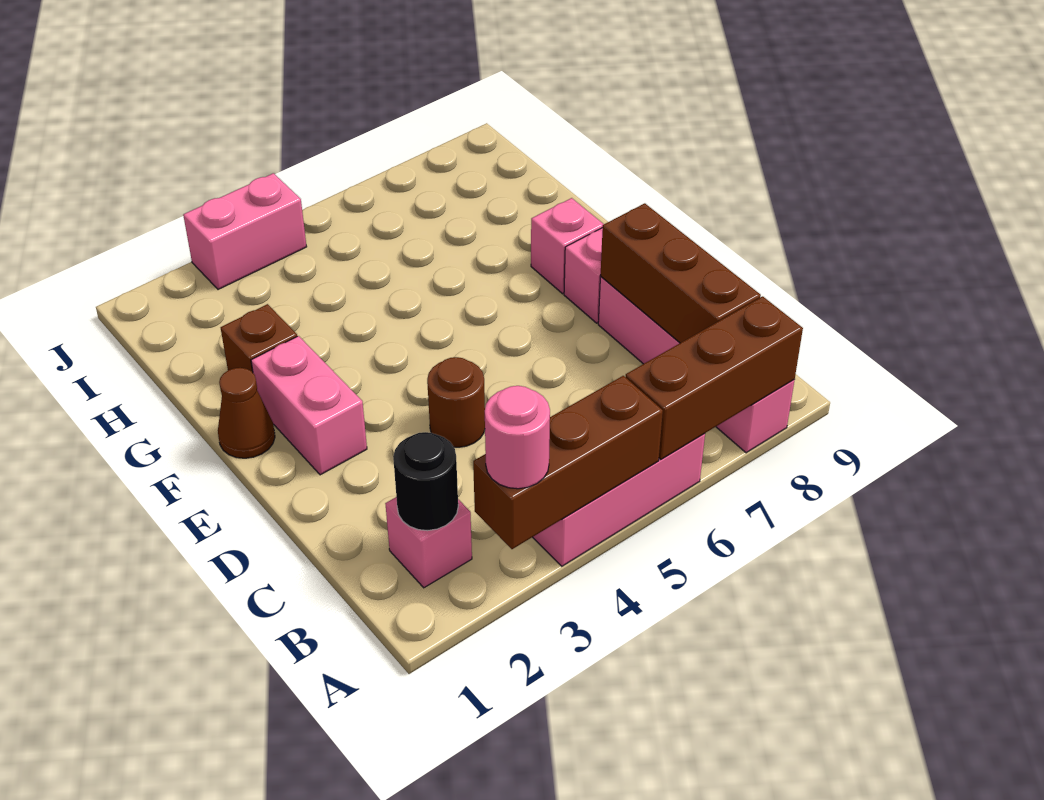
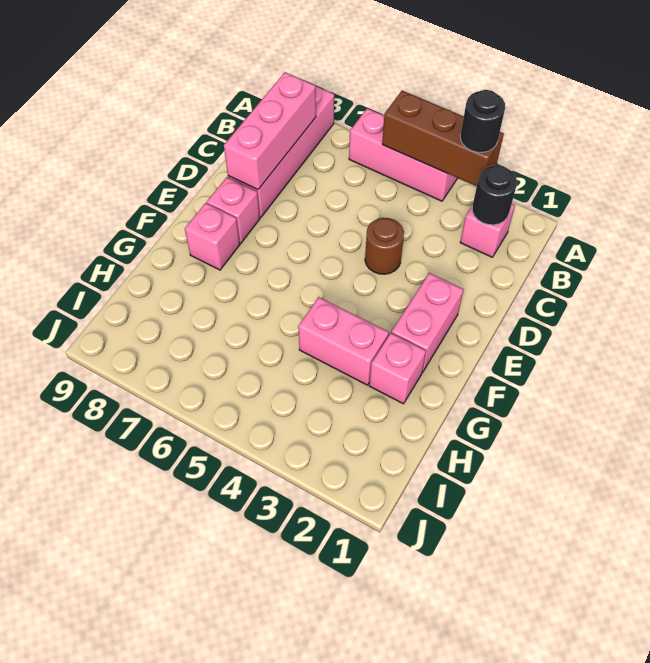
pink 1x1 round brick [485,386,550,489] -> black 1x1 round brick [460,90,505,152]
brown 1x3 brick [626,296,803,460] -> none
brown 1x3 brick [601,203,761,343] -> pink 1x3 brick [224,72,316,190]
brown 1x1 cone [218,368,275,458] -> none
brown 1x1 brick [221,304,297,373] -> pink 1x1 brick [369,333,426,404]
pink 1x2 brick [183,173,307,289] -> pink 1x2 brick moved to [298,297,389,385]

